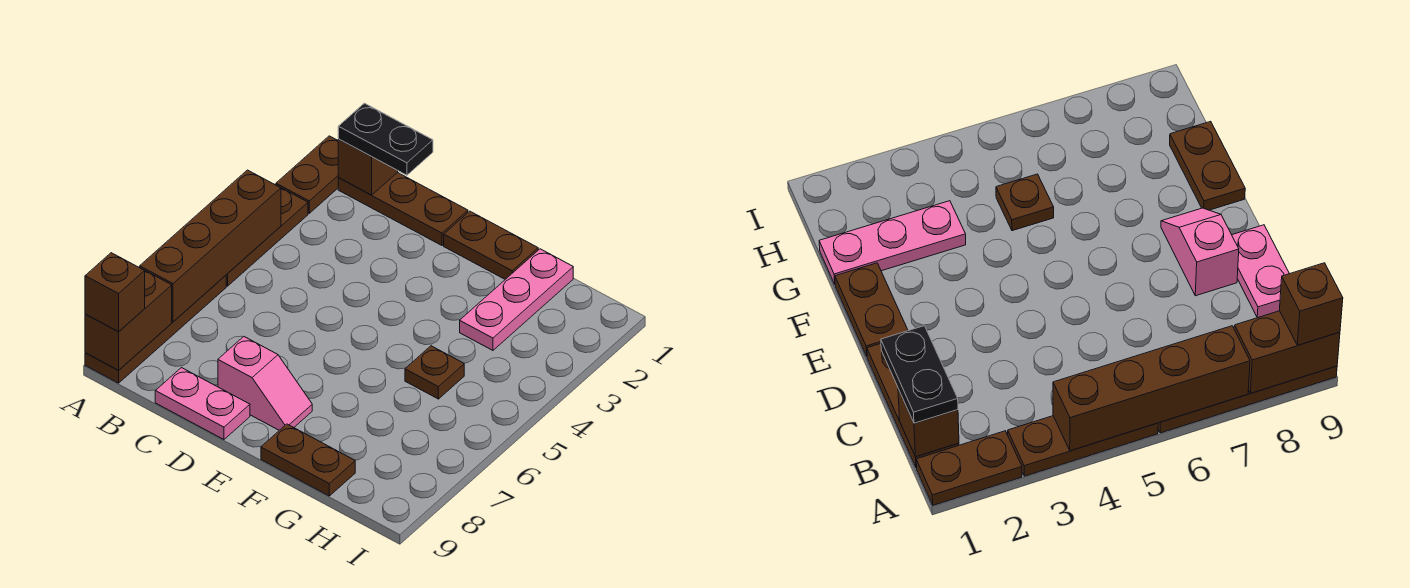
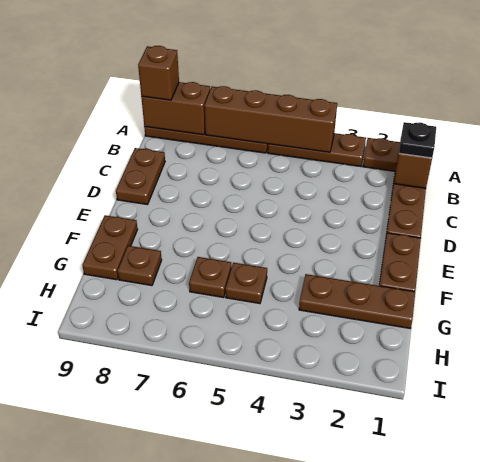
black 1x2 plate [338,103,433,175] -> black 1x1 plate [399,122,436,158]
pink 1x2 plate [155,368,250,439] -> brown 1x2 plate [116,148,165,205]
pink 1x2 slope [218,337,312,430] -> none
pink 1x3 plate [460,249,573,350] -> brown 1x3 plate [299,274,415,328]
none -> brown 1x1 plate [189,257,231,298]
none -> brown 1x1 plate [118,246,162,286]

